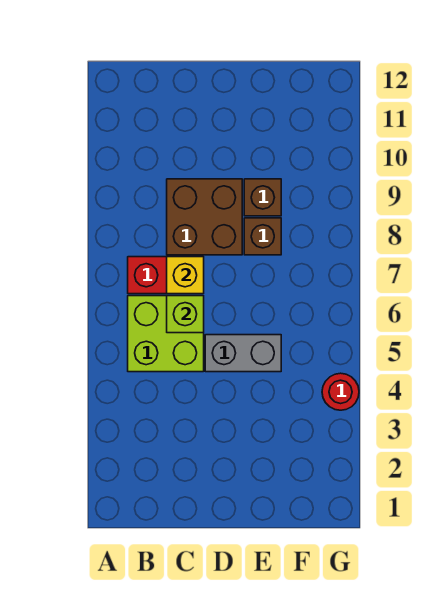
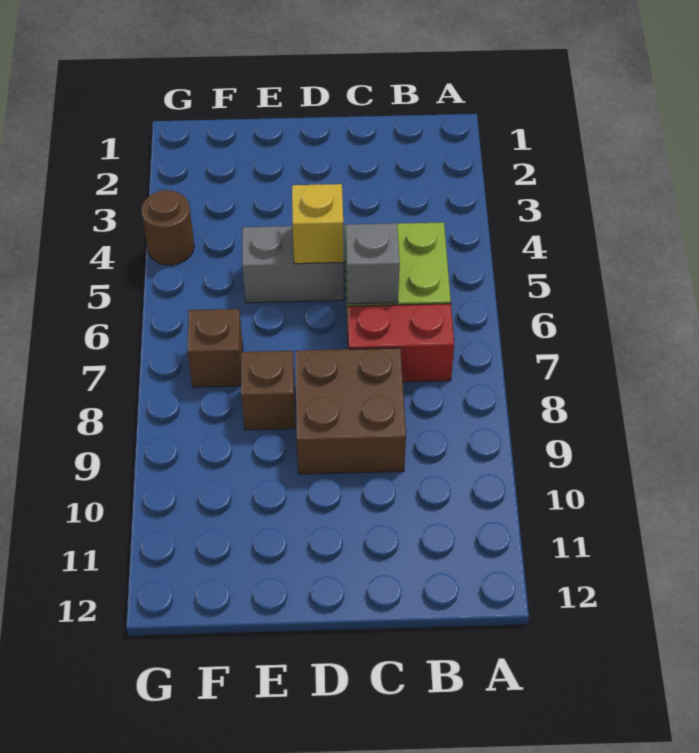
lime 1x1 brick [167,296,204,333] -> grey 1x1 brick [346,223,400,304]
yellow 1x1 brick [167,257,204,294] -> yellow 1x1 brick moved to [292,184,344,264]
brown 1x1 brick [244,179,281,216] -> brown 1x1 brick moved to [187,309,243,387]
red 1x1 round brick [322,373,359,410] -> brown 1x1 round brick [141,190,194,265]

